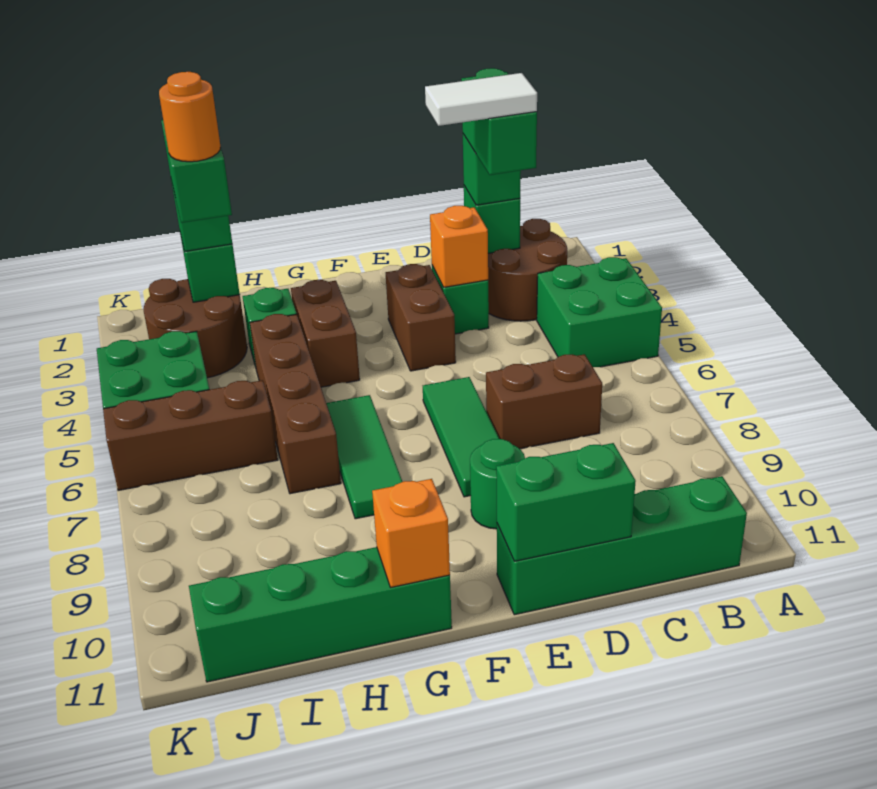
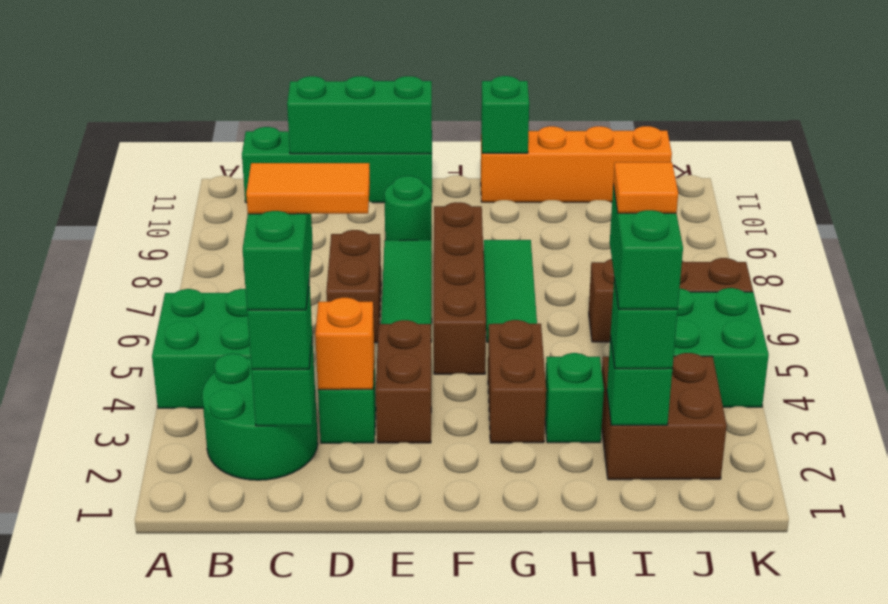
brown 2x2 round brick [488,219,567,321] -> green 2x2 round brick [202,354,318,480]
white 1x2 tile [425,73,537,126] -> orange 1x2 tile [246,163,370,214]
brown 1x2 brick [486,354,602,449] -> brown 1x2 brick turned to [326,230,381,343]
green 1x2 brick [496,443,636,561] -> green 1x3 brick [287,76,432,154]
green 1x4 brick [189,547,452,682] -> orange 1x4 brick [481,126,672,202]
orange 1x1 brick [372,479,450,587] -> green 1x1 brick [481,76,529,153]
brown 1x4 brick [250,314,341,494] -> brown 1x4 brick moved to [434,202,486,374]
brown 2x2 round brick [144,279,247,378] -> brown 2x2 brick [602,353,727,480]
orange 1x1 round brick [159,72,220,162] -> orange 1x1 tile [613,162,678,213]

